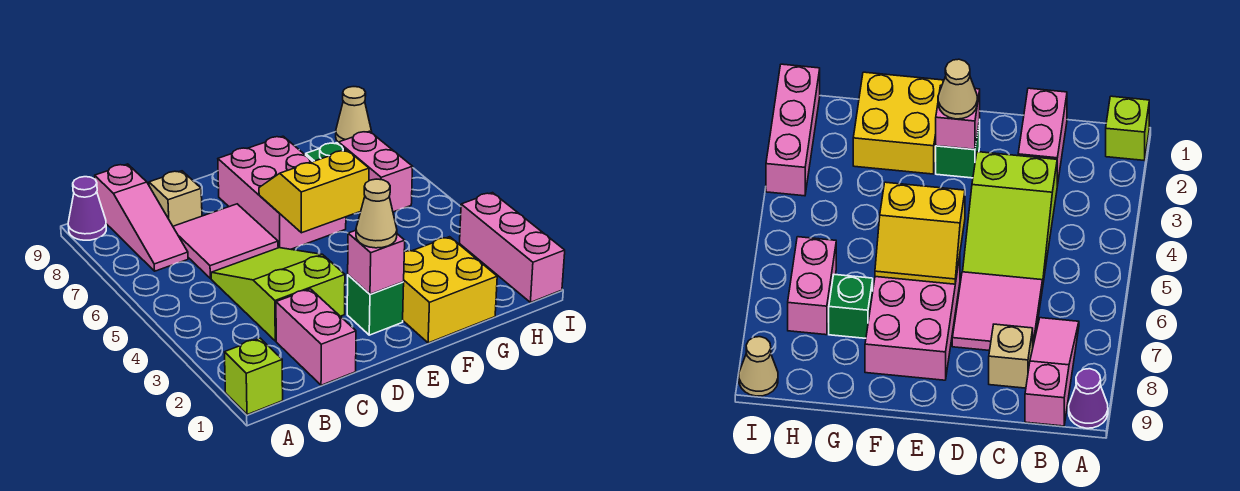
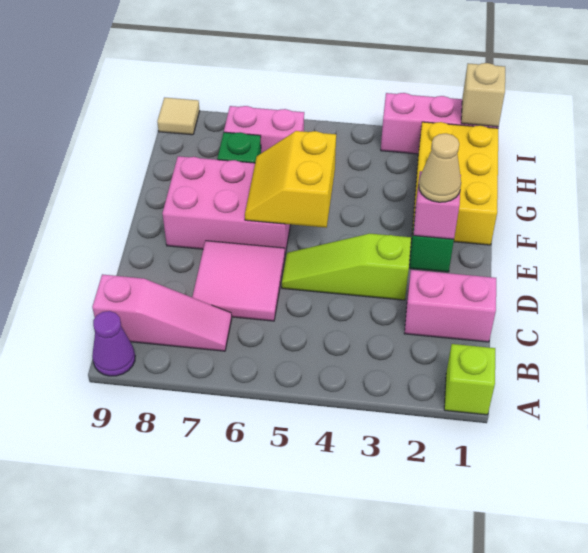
lime 2x3 slope [211,248,345,341] -> lime 1x3 slope [282,234,411,300]
tan 1x1 brick [149,171,202,226] -> tan 1x1 brick moved to [461,63,505,127]
yellow 2x2 brick [403,237,497,343] -> yellow 2x3 brick [412,122,498,245]
tan 1x1 cone [336,87,372,143] -> tan 1x1 tile [157,98,200,135]

